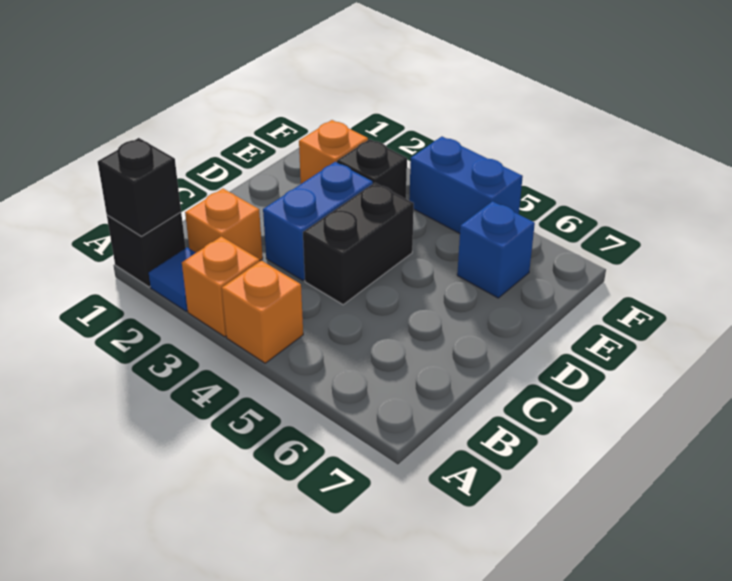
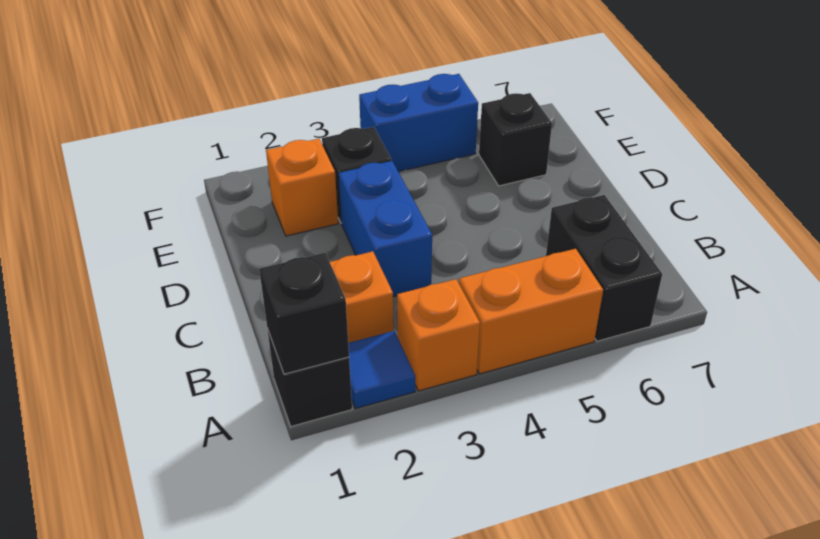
orange 1x1 brick [222,261,303,363] -> orange 1x2 brick [459,249,603,374]
black 1x2 brick [303,183,414,305] -> black 1x2 brick moved to [546,195,662,341]
blue 1x1 brick [457,201,535,298] -> black 1x1 brick [479,93,552,186]

